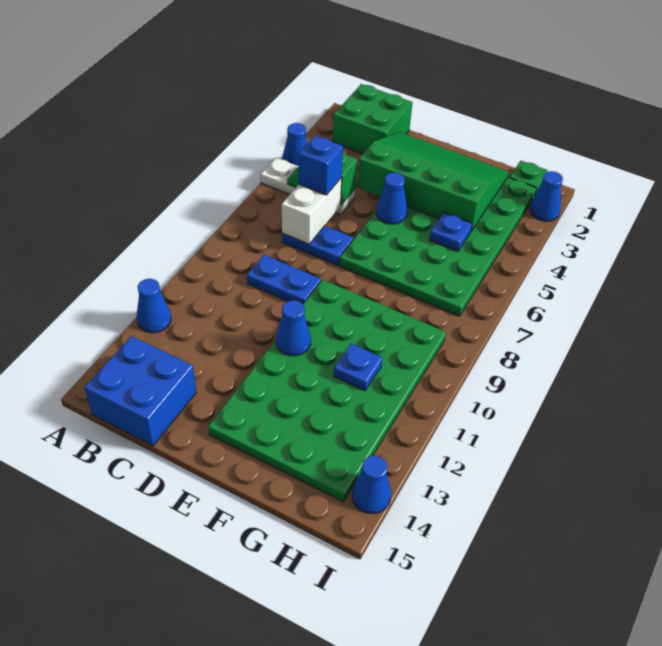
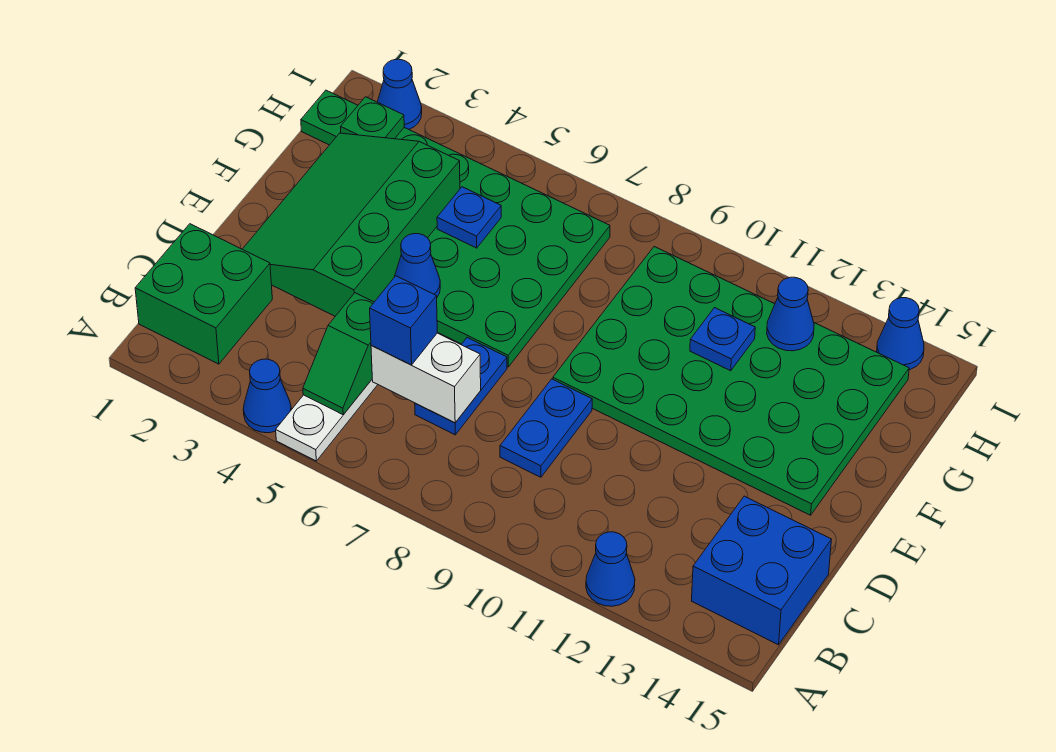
blue 1x1 cone [276,300,311,356] -> blue 1x1 cone moved to [767,277,814,351]
none -> green 1x1 plate [341,97,404,139]

